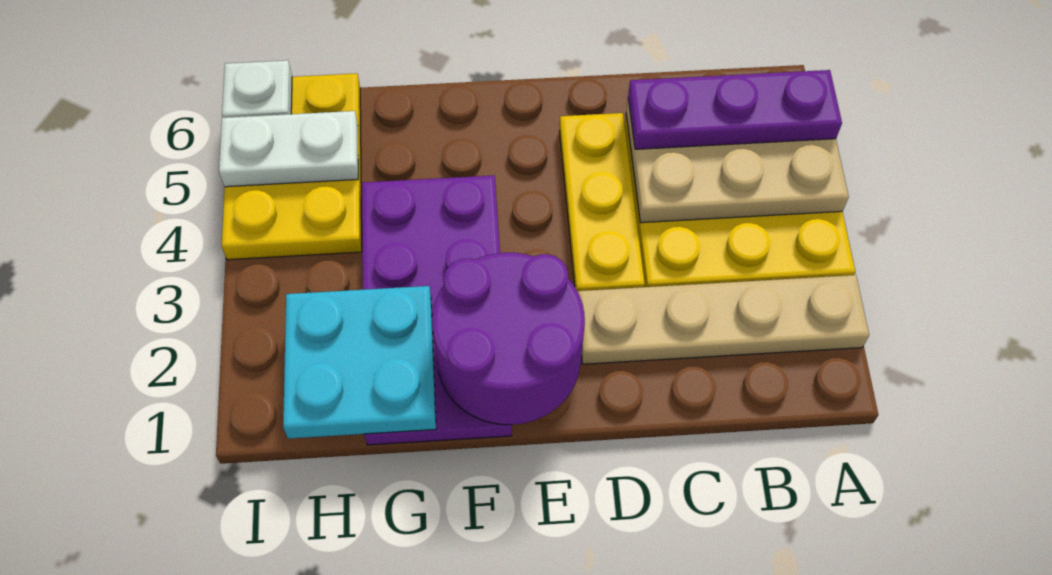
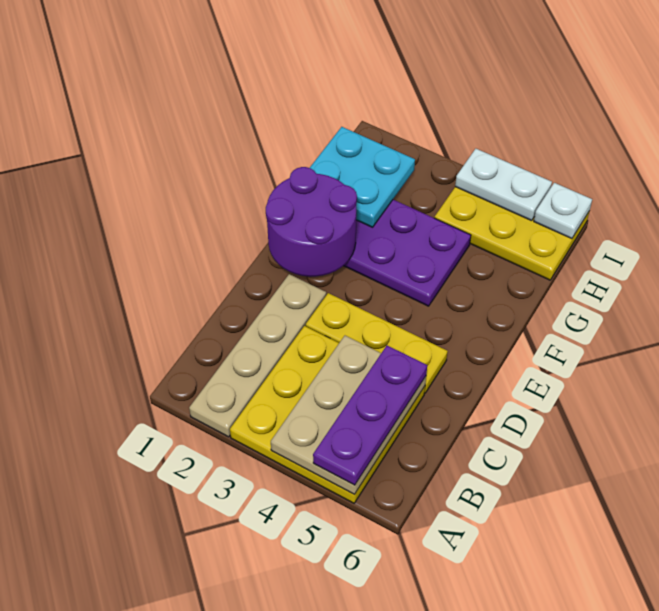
white 1x2 plate [219,111,358,187] -> white 1x2 plate turned to [455,149,552,221]

